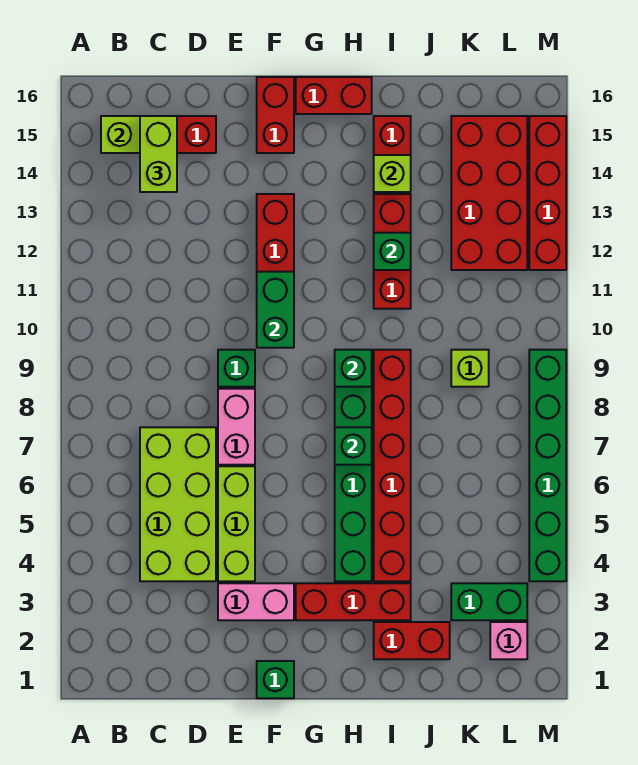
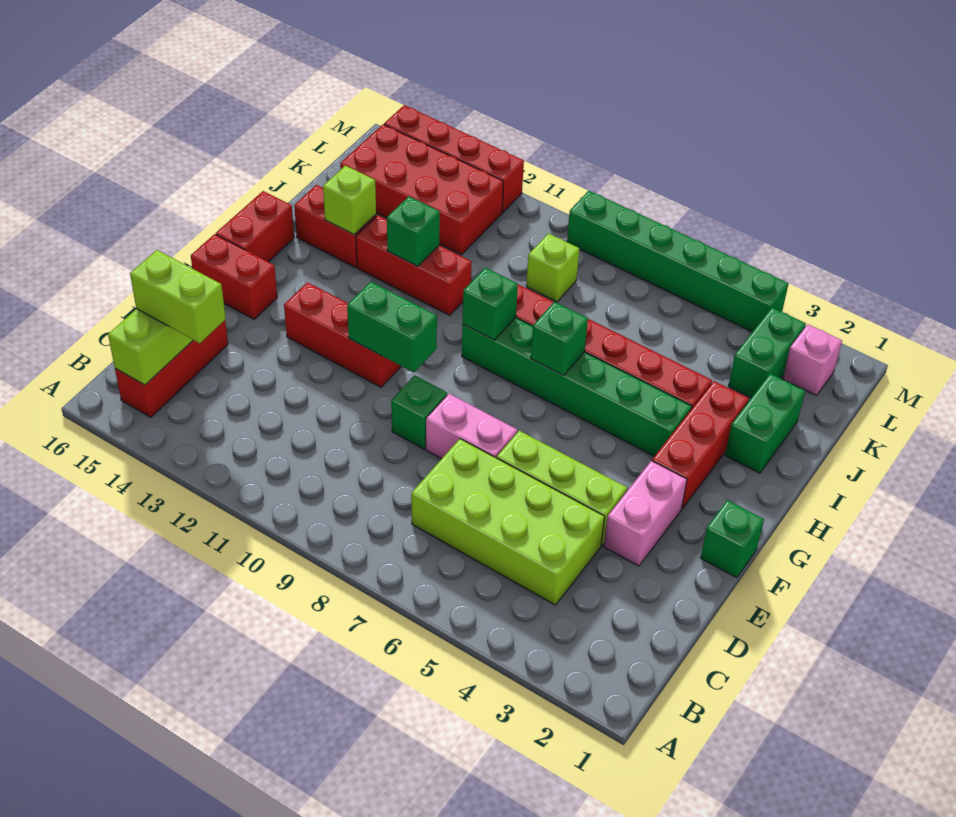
red 1x2 brick [374,622,450,659] -> green 1x2 brick [725,374,805,473]

